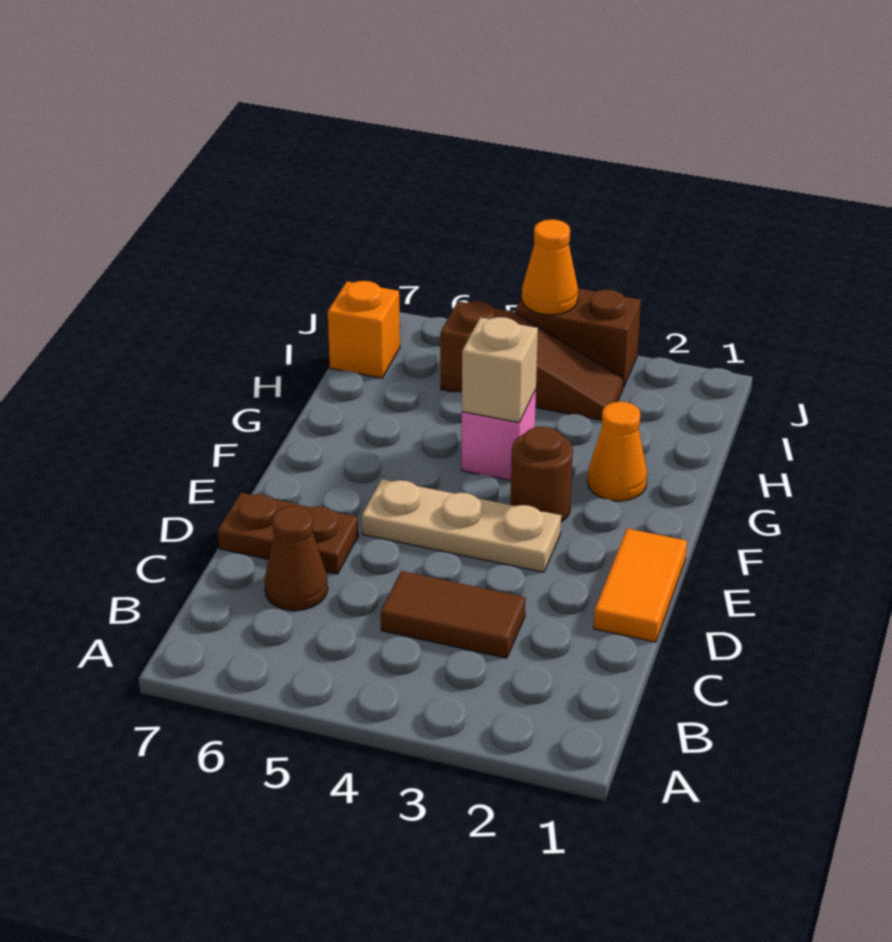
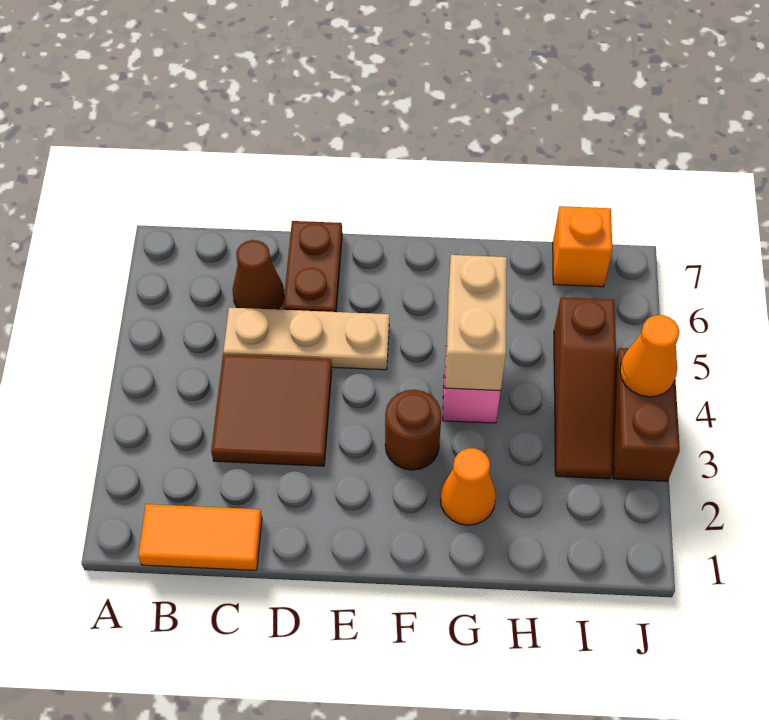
brown 1x2 tile [381,571,526,658] -> brown 2x2 tile [211,354,332,466]
orange 1x2 tile [594,529,687,642] -> orange 1x2 tile moved to [138,504,262,570]
tan 1x3 plate [362,479,561,572] -> tan 1x3 plate turned to [223,308,389,370]
tan 1x1 brick [462,317,538,423] -> tan 1x2 brick [445,255,507,391]

